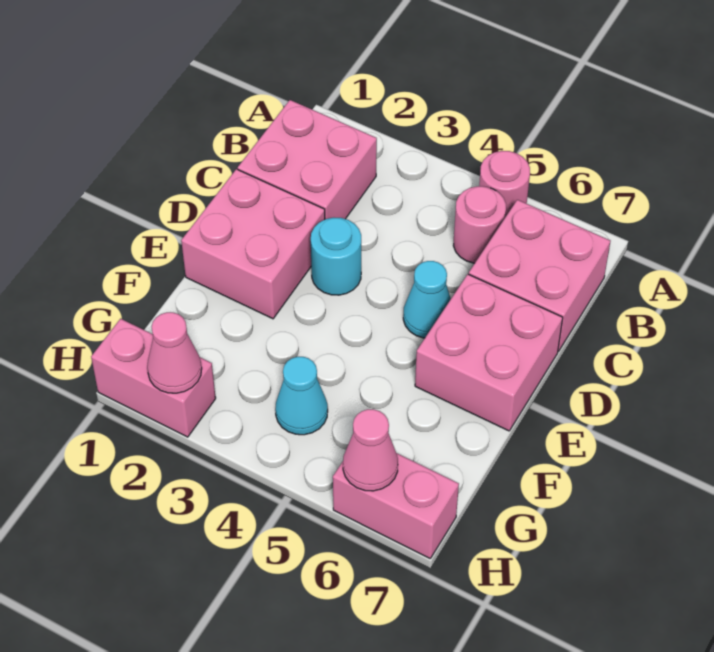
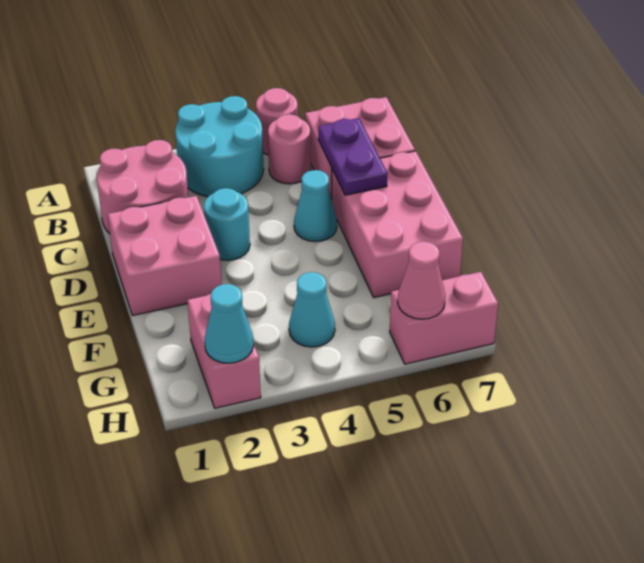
none -> cyan 2x2 round brick [175,96,264,196]
pink 2x2 brick [238,100,377,219] -> pink 2x2 round brick [97,140,188,234]
none -> purple 1x2 plate [318,118,388,195]
pink 2x2 brick [415,274,563,431] -> pink 2x3 brick [332,151,463,298]
pink 1x2 brick [91,319,216,437] -> pink 1x2 brick turned to [188,294,261,408]
pink 1x1 cone [147,312,202,393] -> cyan 1x1 cone [204,284,253,363]

